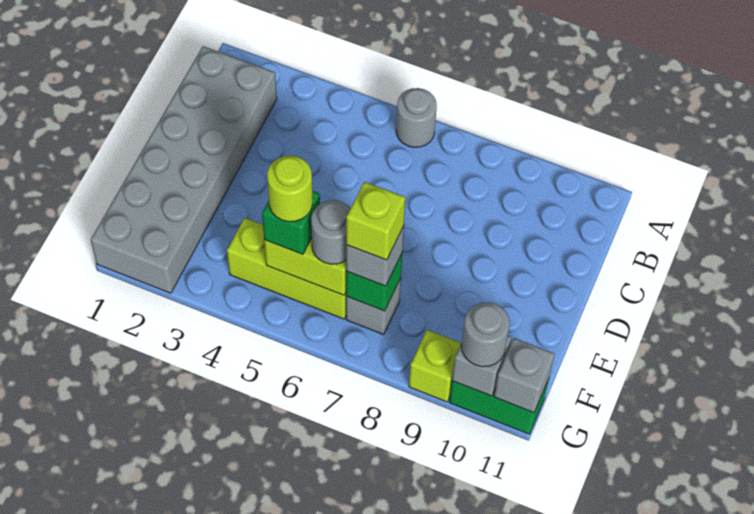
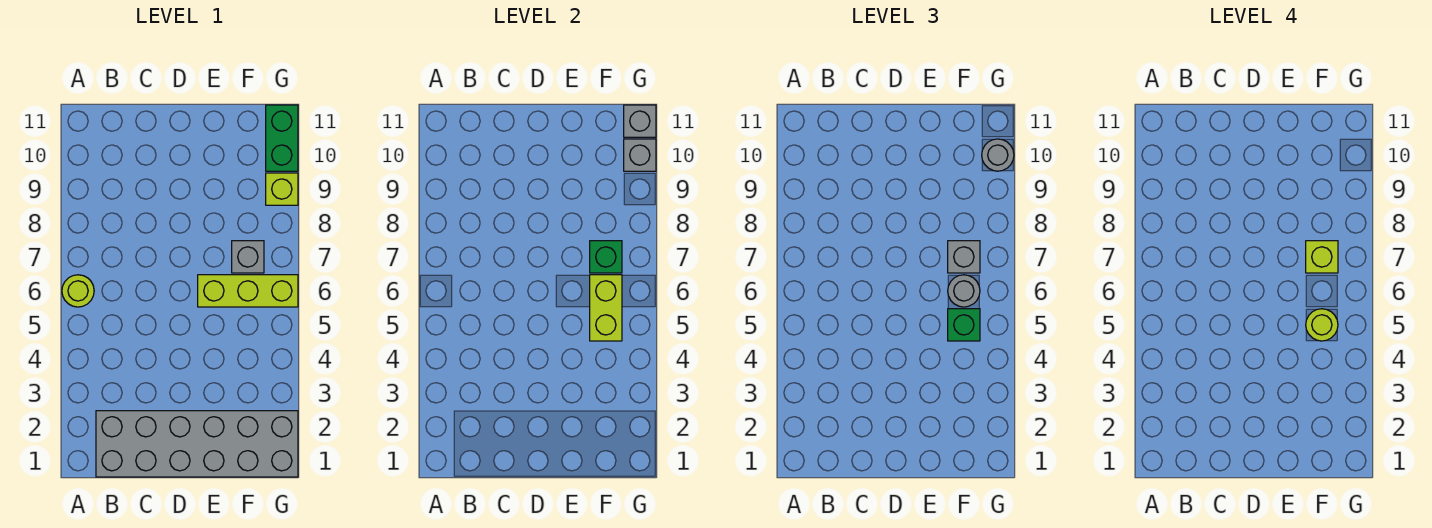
grey 1x1 round brick [396,88,437,147] -> lime 1x1 round brick [62,275,94,307]
lime 1x3 brick [227,218,347,319] -> lime 1x3 brick turned to [198,275,298,307]

